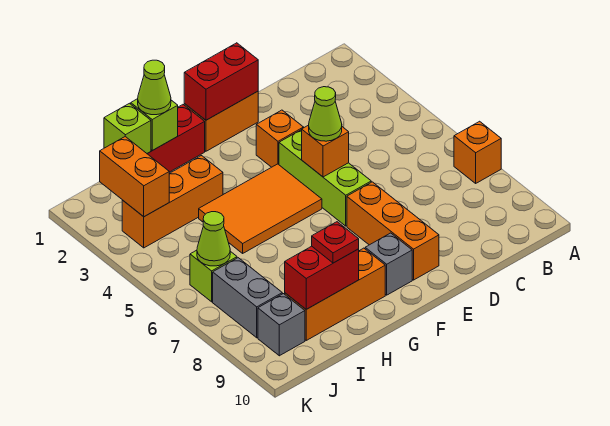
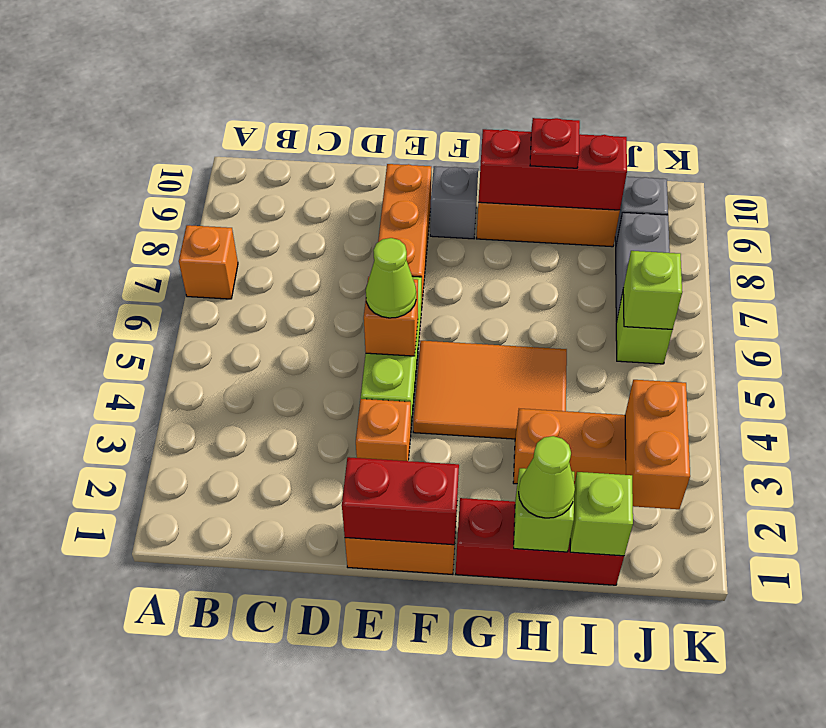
red 1x2 brick [285,246,359,309] -> red 1x3 brick [479,129,627,210]
lime 1x1 cone [197,212,230,266] -> lime 1x1 brick [623,251,682,329]

